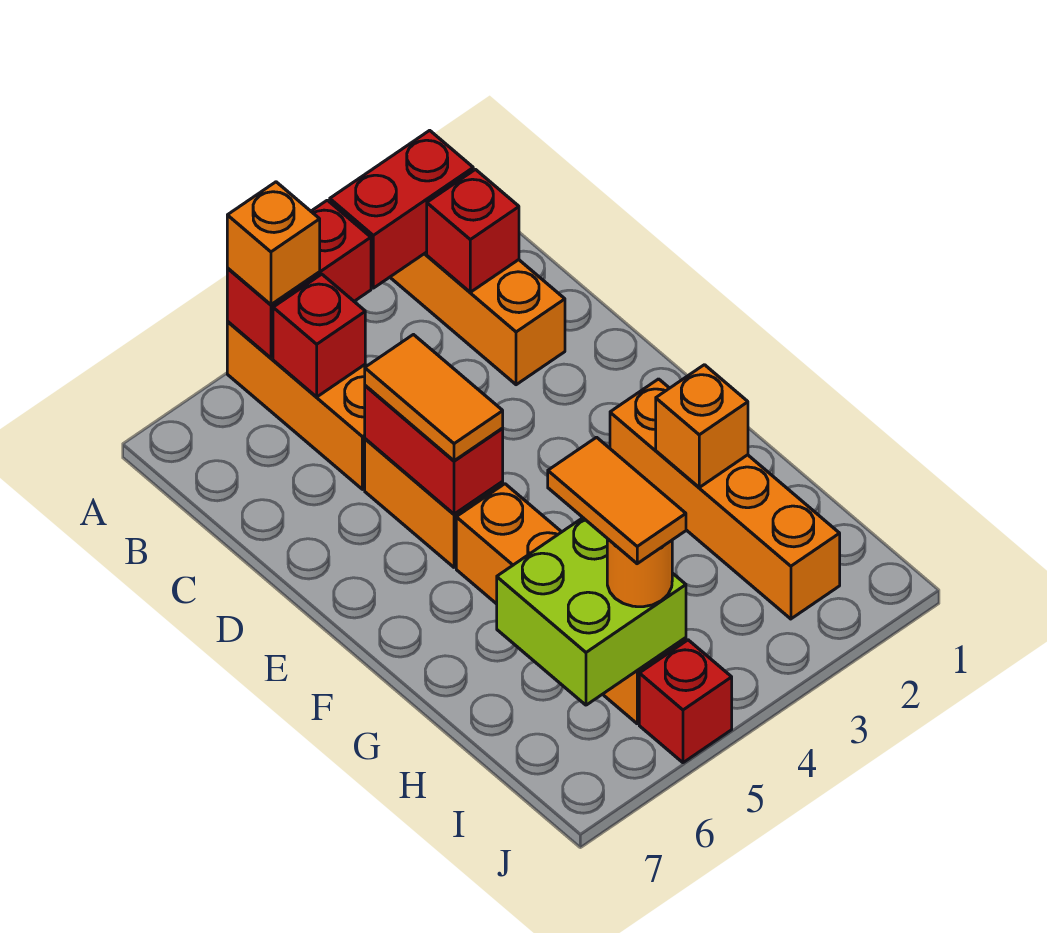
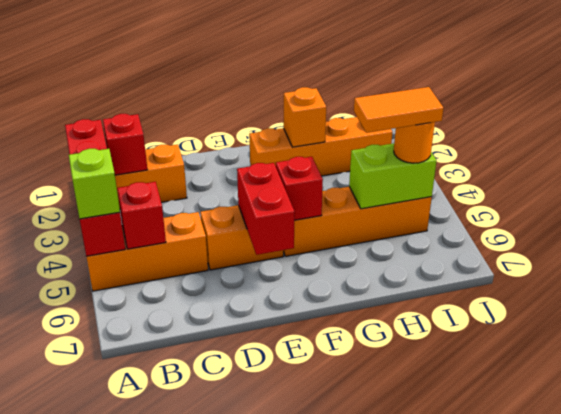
orange 1x1 brick [227,182,320,304] -> lime 1x1 brick [69,149,120,219]
red 1x2 brick [365,386,503,514] -> red 1x2 brick turned to [237,163,295,255]
orange 1x2 tile [365,335,503,461] -> none
lime 2x2 brick [497,518,686,705] -> lime 1x2 brick [349,143,437,209]
red 1x1 brick [639,640,732,763] -> red 1x1 brick moved to [276,157,323,220]

